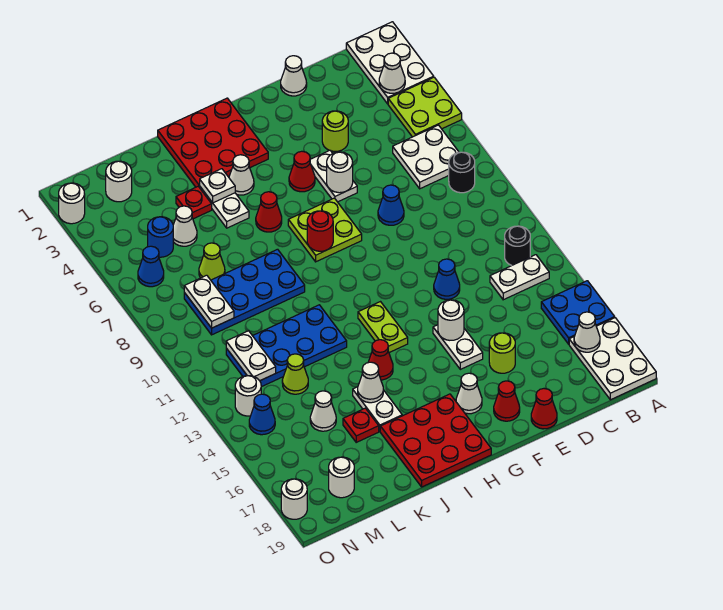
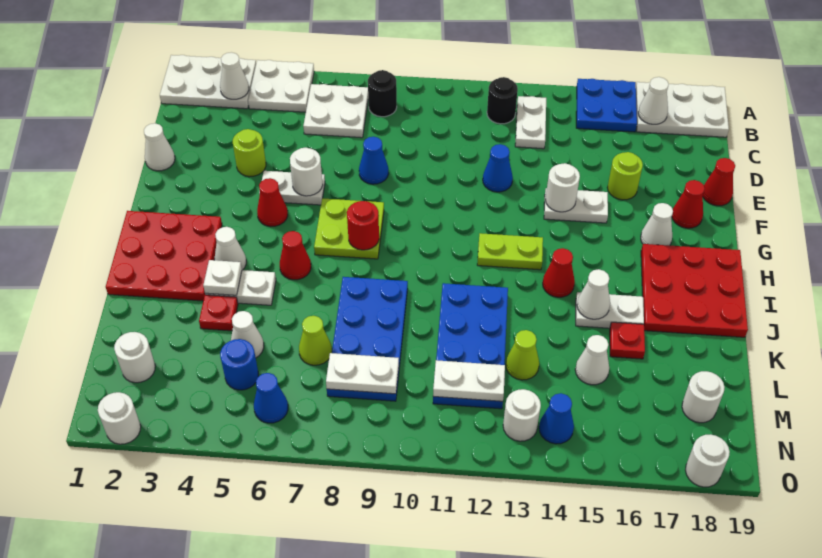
lime 2x2 plate [388,77,462,137] -> white 2x2 plate [248,60,314,112]

